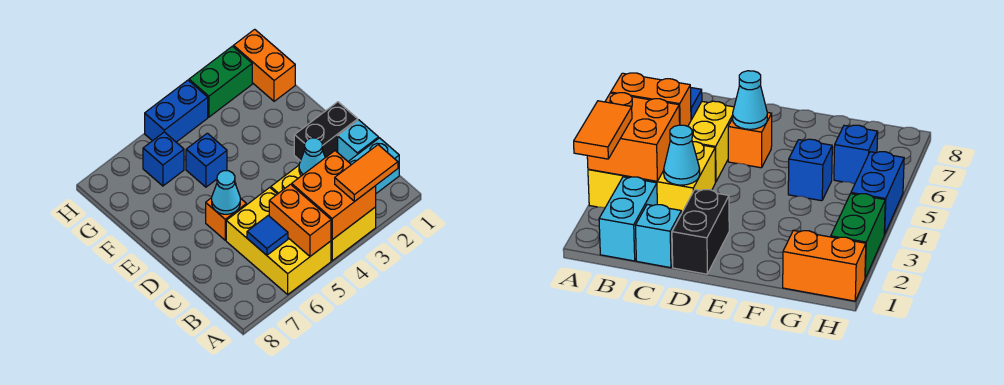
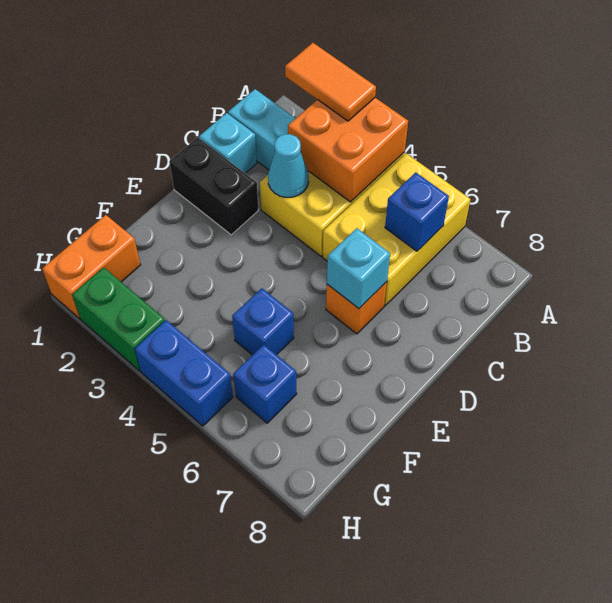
orange 1x2 brick [269,184,331,256] -> none
blue 1x1 tile [247,215,288,255] -> blue 1x1 brick [385,172,449,251]
cyan 1x1 cone [212,171,240,214] -> cyan 1x1 brick [327,228,390,308]

